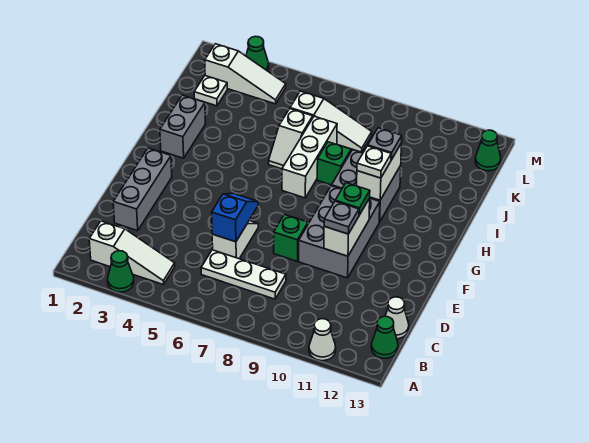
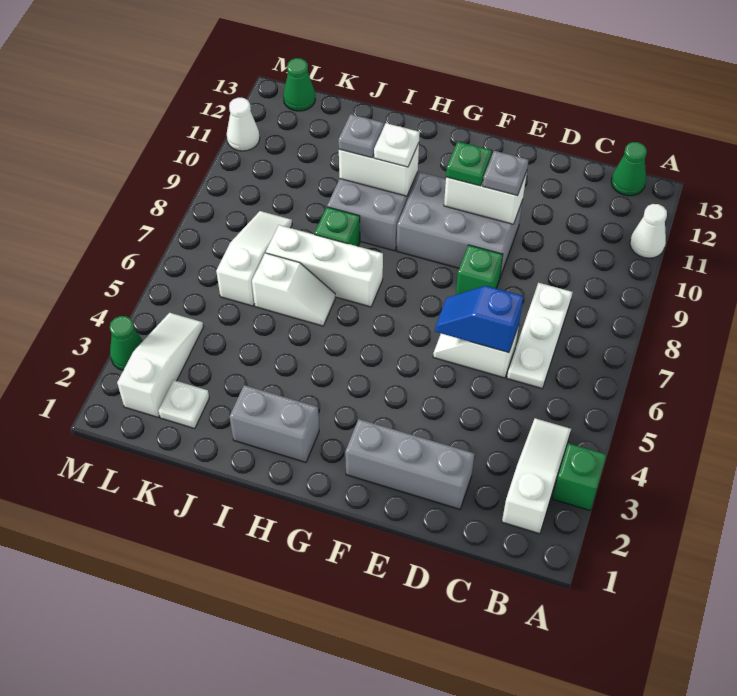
green 1x1 cone [108,251,134,292] -> green 1x1 brick [553,443,606,510]
white 1x1 cone [385,297,409,339] -> white 1x1 cone moved to [227,98,260,151]

